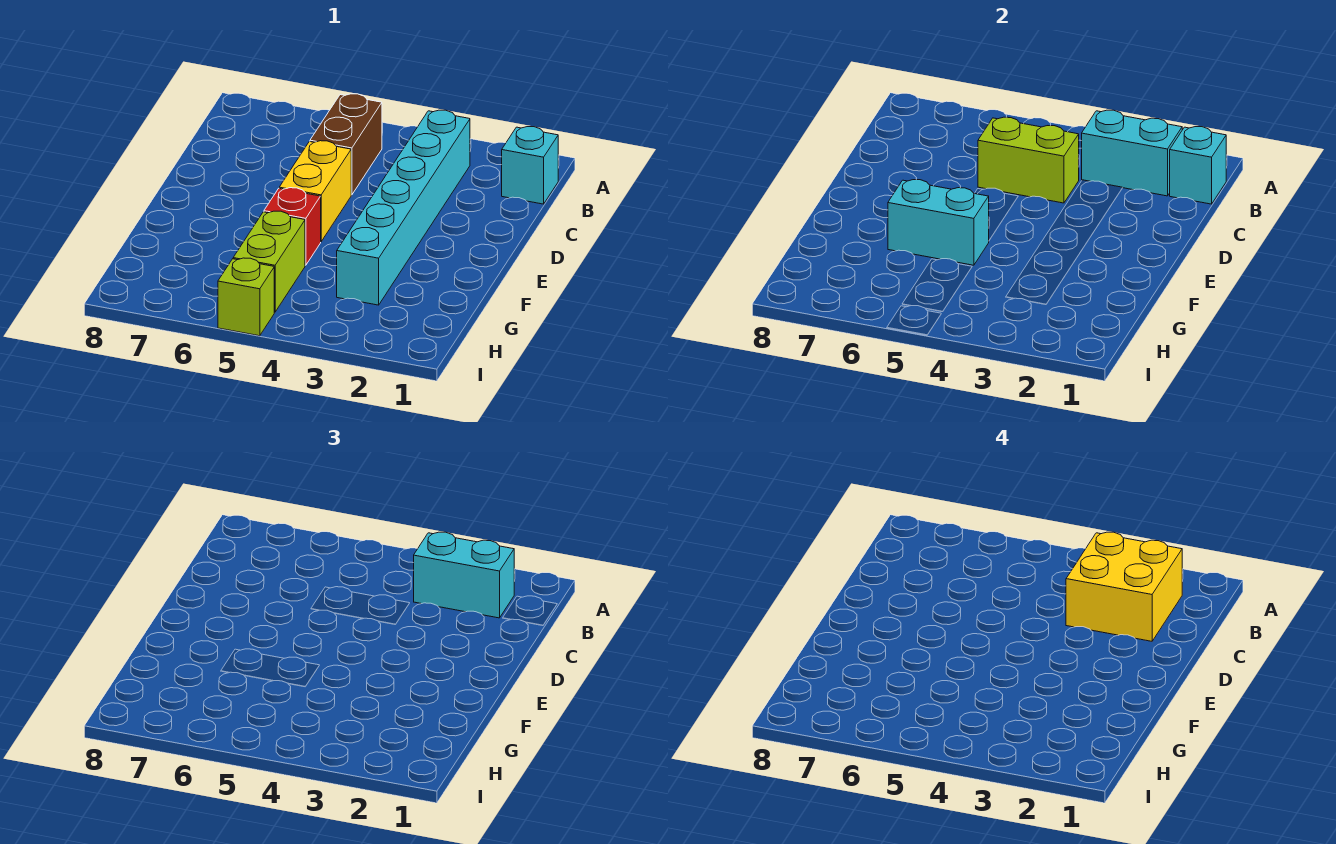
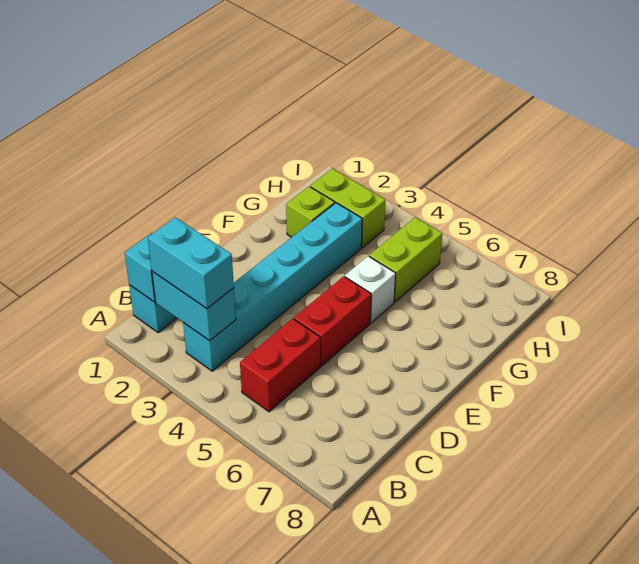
yellow 2x2 brick [1066,532,1182,641] -> none
brown 1x2 brick [310,94,382,195] -> red 1x2 brick [240,319,320,412]
lime 1x2 brick [978,117,1079,203] -> lime 1x2 brick moved to [310,169,386,248]
yellow 1x2 brick [279,141,351,241] -> red 1x2 brick [294,276,371,366]
red 1x1 brick [264,188,321,265] -> white 1x1 brick [345,256,396,323]
cyan 1x2 brick [888,179,989,265] -> none
lime 1x1 brick [218,258,274,336] -> lime 1x1 brick moved to [286,187,335,237]

